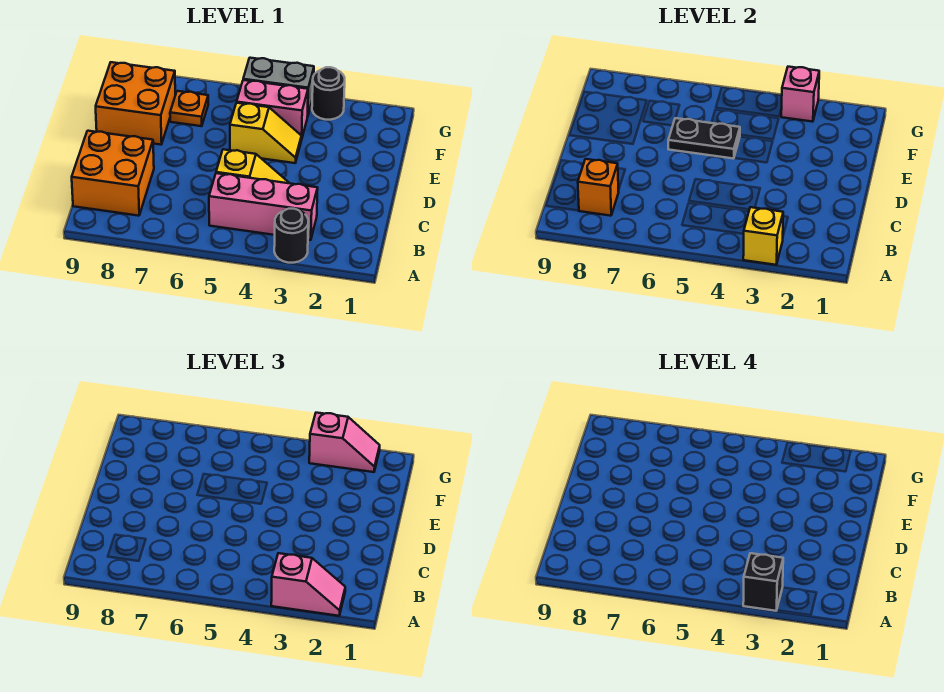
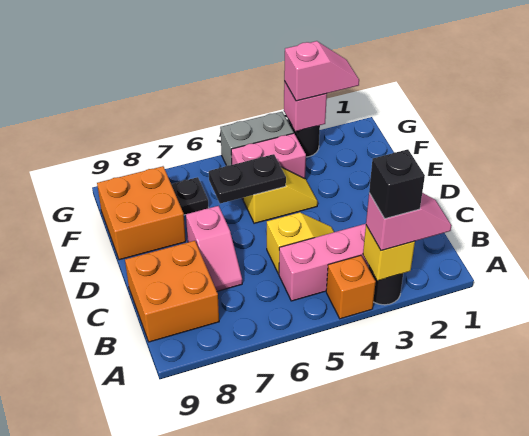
orange 1x1 brick [578,159,619,216] -> orange 1x1 brick moved to [326,255,376,319]
none -> pink 1x2 slope [186,206,242,291]
orange 1x1 plate [170,91,208,126] -> black 1x1 plate [171,177,209,215]

